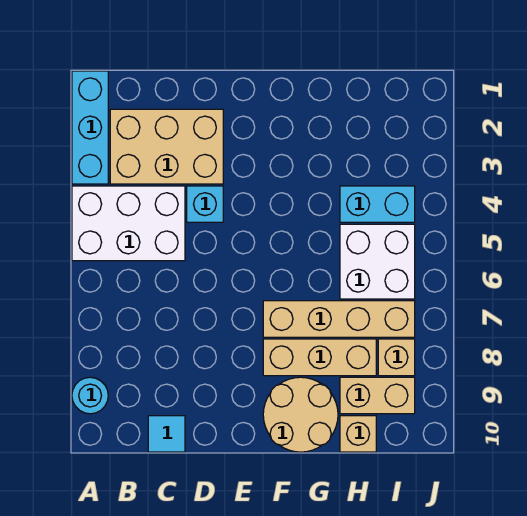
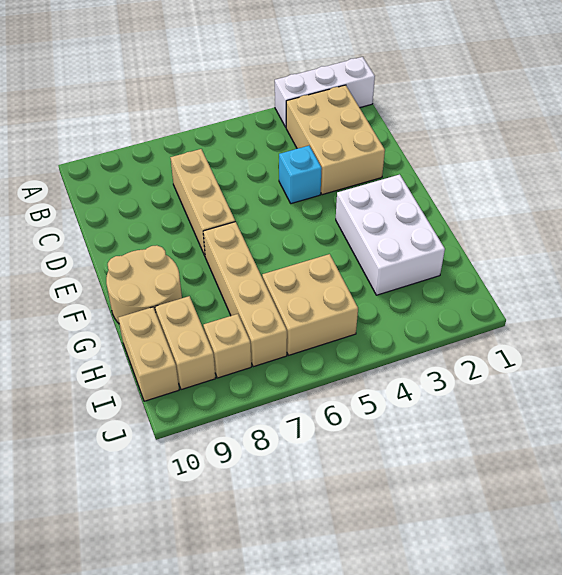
cyan 1x3 brick [72,71,108,184] -> white 1x3 brick [275,57,375,127]
white 2x3 brick [72,186,185,261] -> white 2x3 brick moved to [336,174,445,295]
cyan 1x1 round brick [72,377,108,414] -> none
cyan 1x1 tile [148,416,185,452] -> none
tan 1x3 brick [263,339,376,376] -> tan 1x3 brick moved to [170,149,235,255]
cyan 1x2 brick [340,186,415,222] -> none
white 2x2 brick [340,224,415,299] -> tan 2x2 brick [262,254,358,355]
tan 1x1 brick [340,416,376,452] -> tan 1x2 brick [118,307,179,401]

